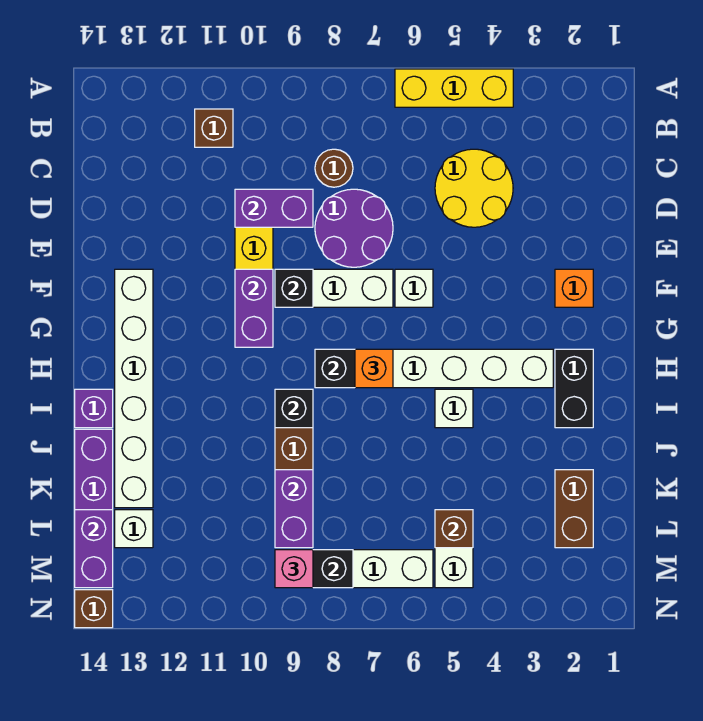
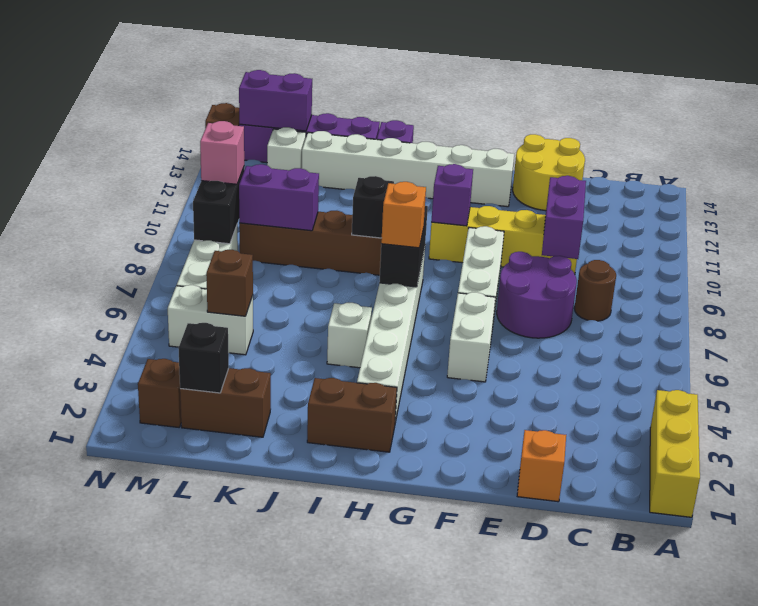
yellow 1x3 brick [395,69,513,107] -> yellow 1x3 brick moved to [650,390,700,517]
brown 1x1 brick [195,109,233,147] -> brown 1x1 brick moved to [138,359,181,427]
yellow 2x2 round brick [435,149,513,227] -> yellow 2x2 round brick moved to [513,134,585,211]
orange 1x1 brick [555,269,593,307] -> orange 1x1 brick moved to [517,430,566,502]
white 1x1 brick [395,269,433,307] -> white 1x2 brick [447,292,495,382]
black 1x1 brick [275,269,313,307] -> black 1x1 brick moved to [178,323,229,393]
purple 1x2 brick [235,269,273,347] -> purple 1x1 brick [431,164,473,226]
black 1x2 brick [555,349,593,428] -> brown 1x2 brick [307,378,397,452]

